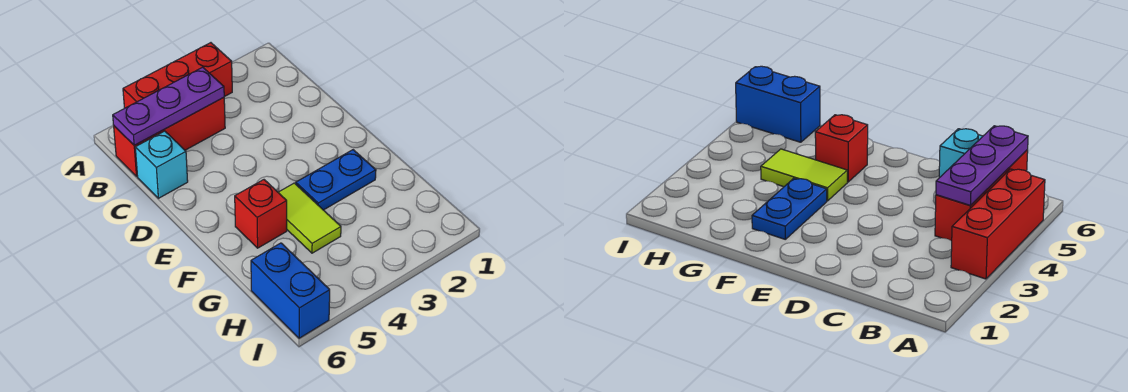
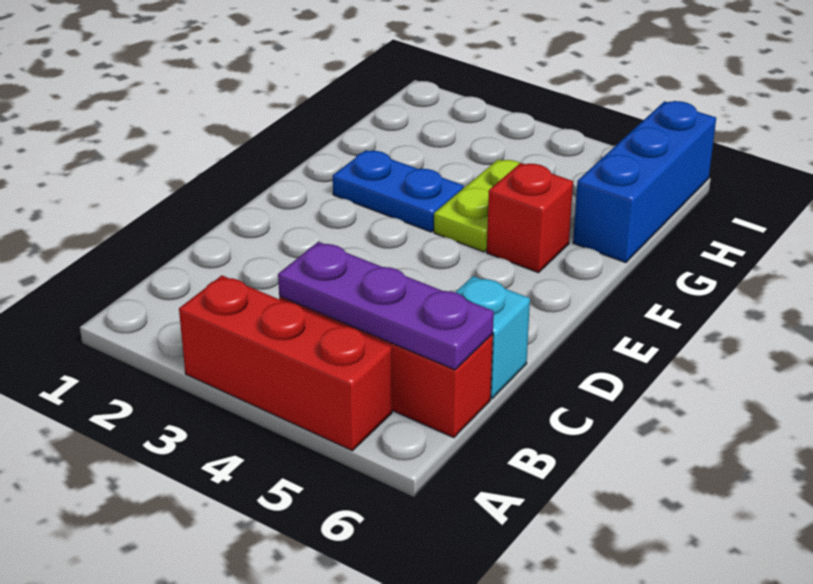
lime 1x2 tile [278,183,341,253] -> lime 1x2 plate [434,159,520,252]
blue 1x2 brick [251,243,330,338] -> blue 1x3 brick [573,101,716,263]

